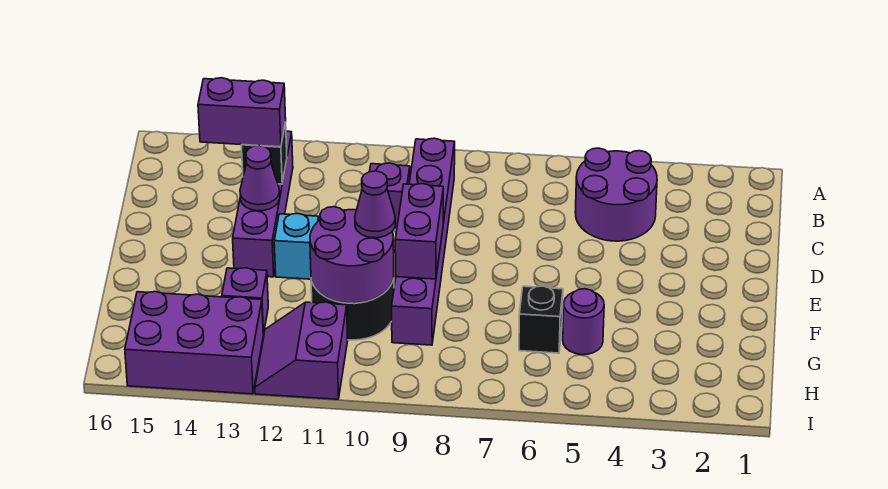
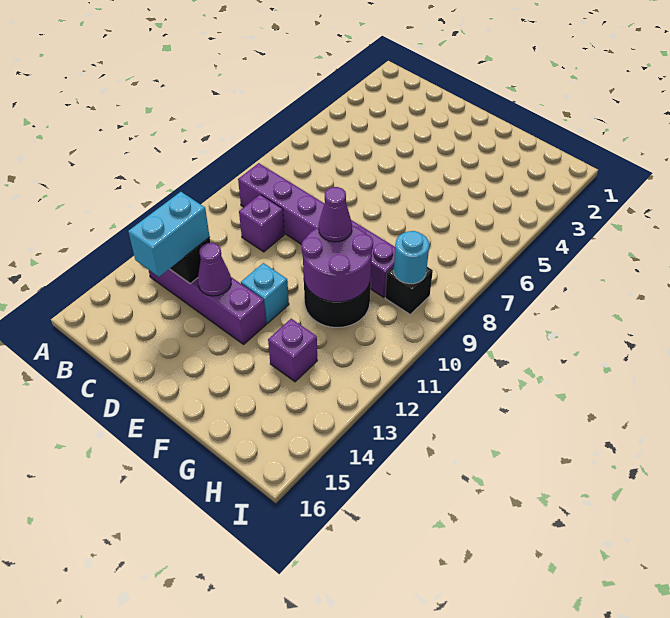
purple 2x2 round brick [575,148,657,241] -> none
purple 1x2 brick [198,78,286,147] -> cyan 1x2 brick [128,192,210,277]
purple 1x2 brick [395,184,443,279] -> none
purple 1x1 round brick [563,289,604,355] -> none
black 1x1 brick [519,286,563,353] -> black 1x1 brick moved to [385,267,433,314]
none -> cyan 1x1 round brick [394,231,429,284]
purple 2x2 slope [255,302,348,399] -> none
purple 2x3 brick [125,292,263,394] -> none

